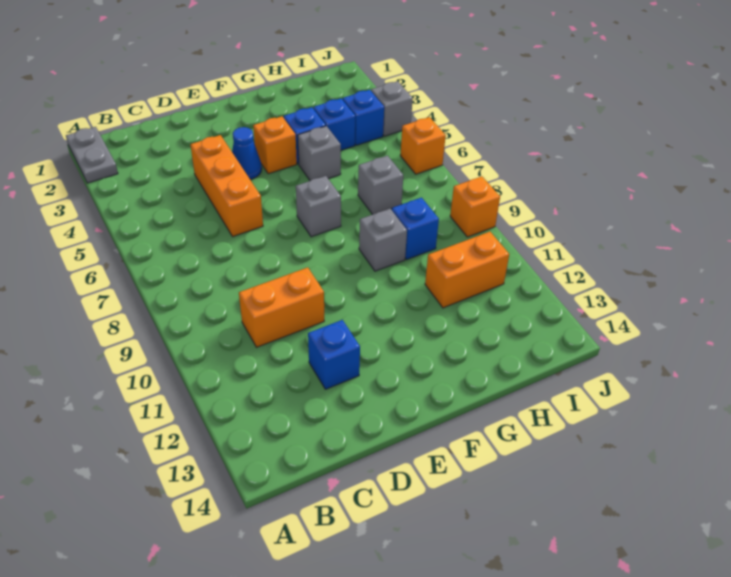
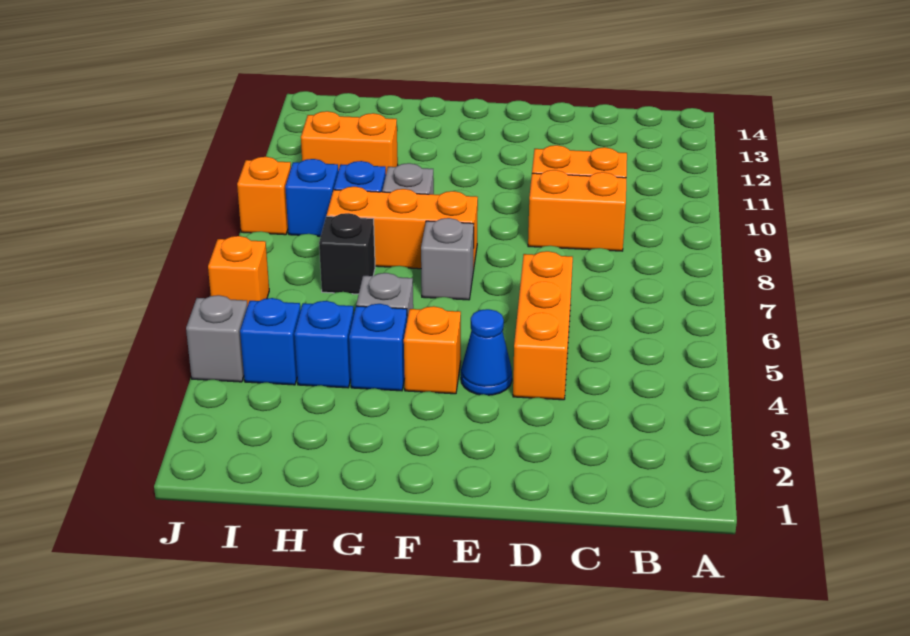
grey 1x2 plate [66,127,118,183] -> none
none -> orange 1x2 brick [528,170,626,251]
blue 1x1 brick [308,320,360,389] -> blue 1x1 brick moved to [285,159,338,236]
none -> orange 1x3 brick [327,187,478,271]
grey 1x1 brick [358,156,403,215] -> black 1x1 brick [319,213,375,294]

